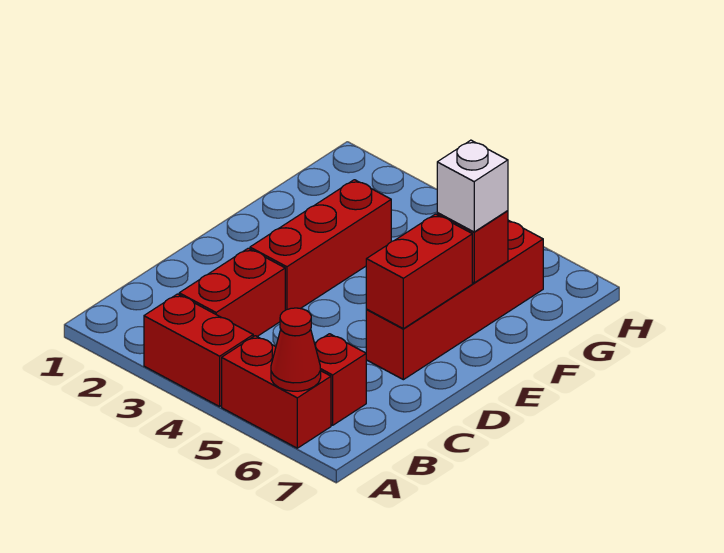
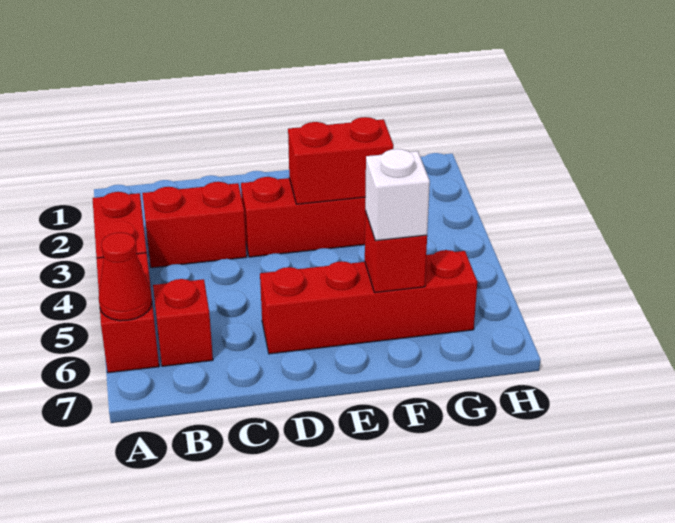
red 1x2 brick [366,214,472,329] -> red 1x2 brick moved to [288,117,394,204]

